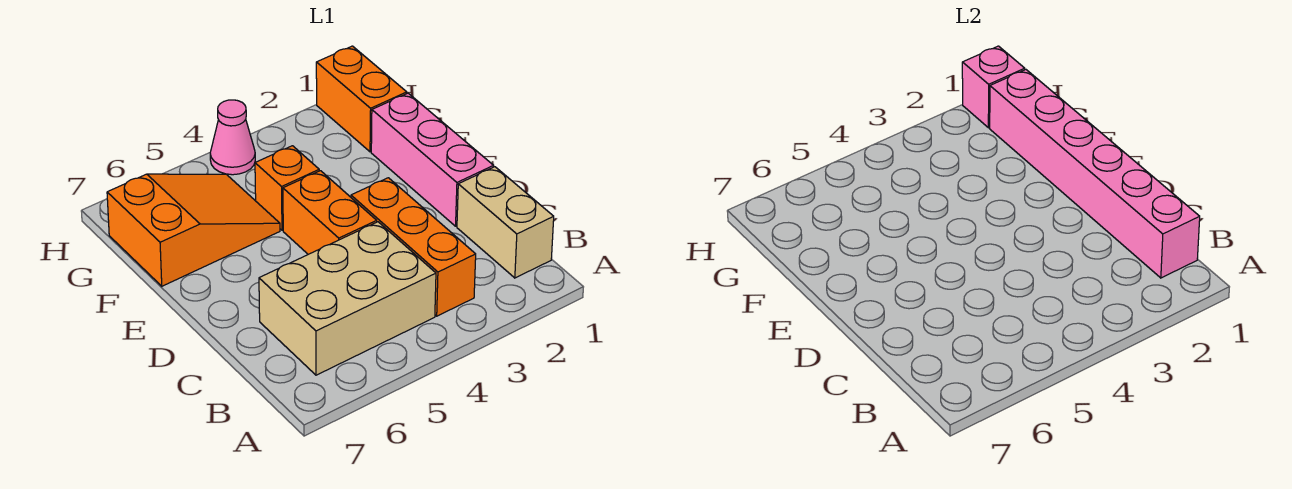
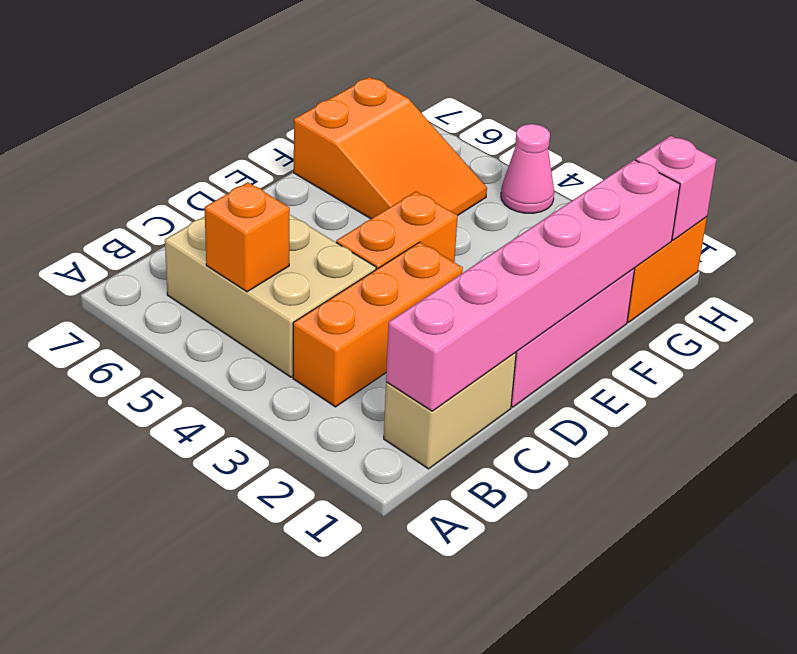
orange 1x1 brick [255,146,319,230] -> orange 1x1 brick moved to [205,182,290,292]

